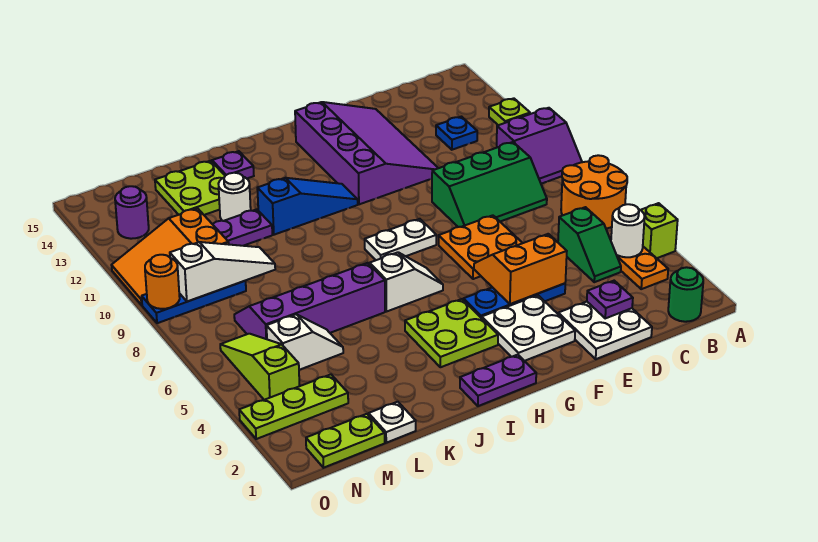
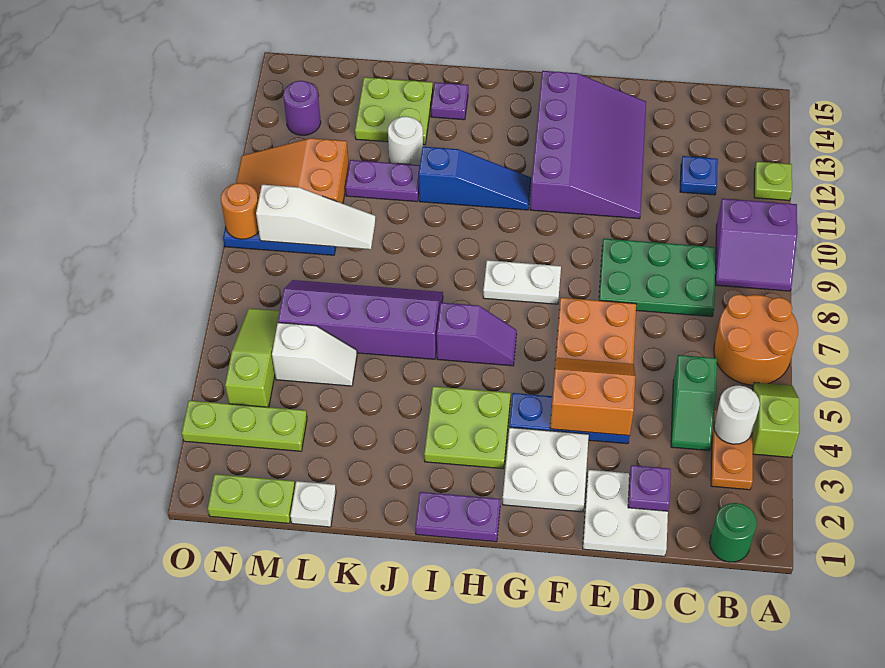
green 2x3 slope [432,142,547,227] -> green 2x3 plate [599,239,716,317]
white 1x2 slope [370,252,443,312] -> purple 1x2 slope [437,303,517,366]

